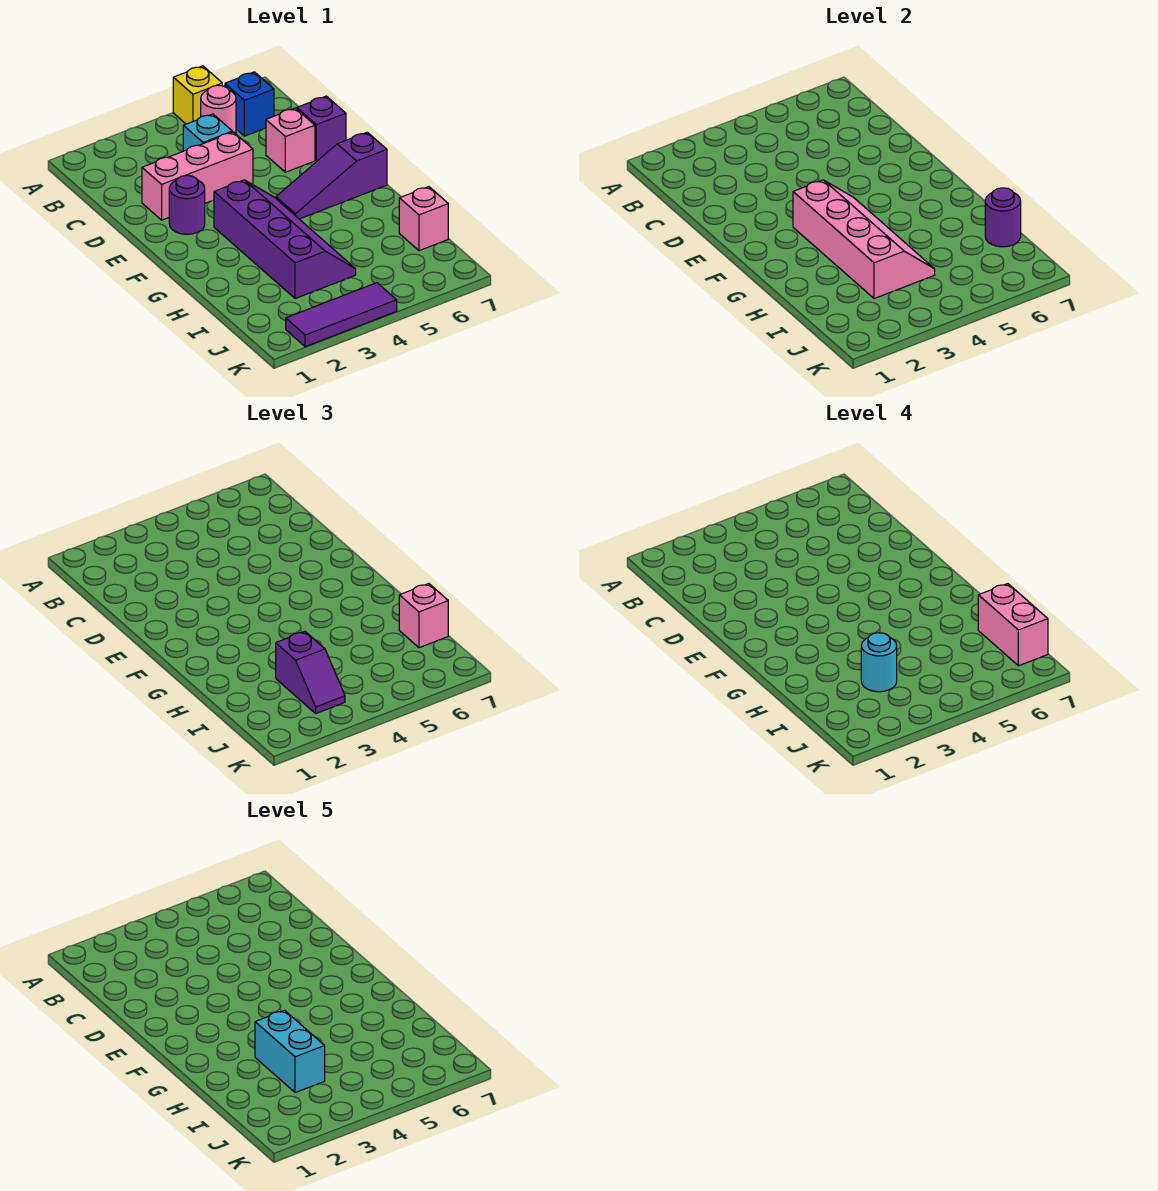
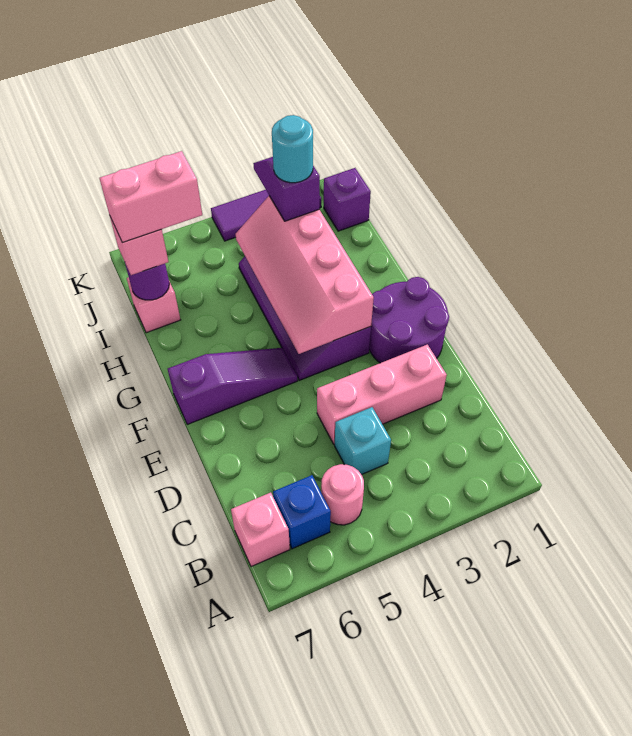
yellow 1x1 brick [173,66,222,124] -> none
pink 1x1 brick [266,108,315,172] -> pink 1x1 brick moved to [231,493,290,567]
purple 1x1 brick [297,96,346,160] -> purple 1x1 brick moved to [324,168,371,231]
purple 1x1 round brick [169,175,205,234] -> purple 2x2 round brick [369,277,449,363]
cyan 1x2 brick [255,1010,325,1093] -> none
pink 1x2 brick [978,584,1048,666] -> pink 1x2 brick turned to [99,151,202,243]

